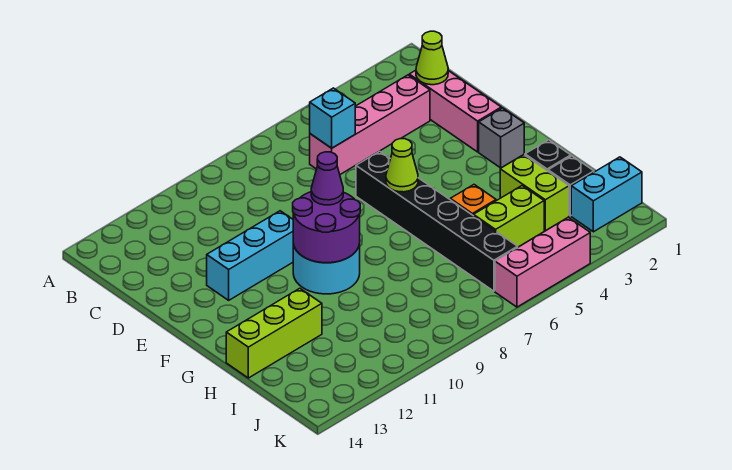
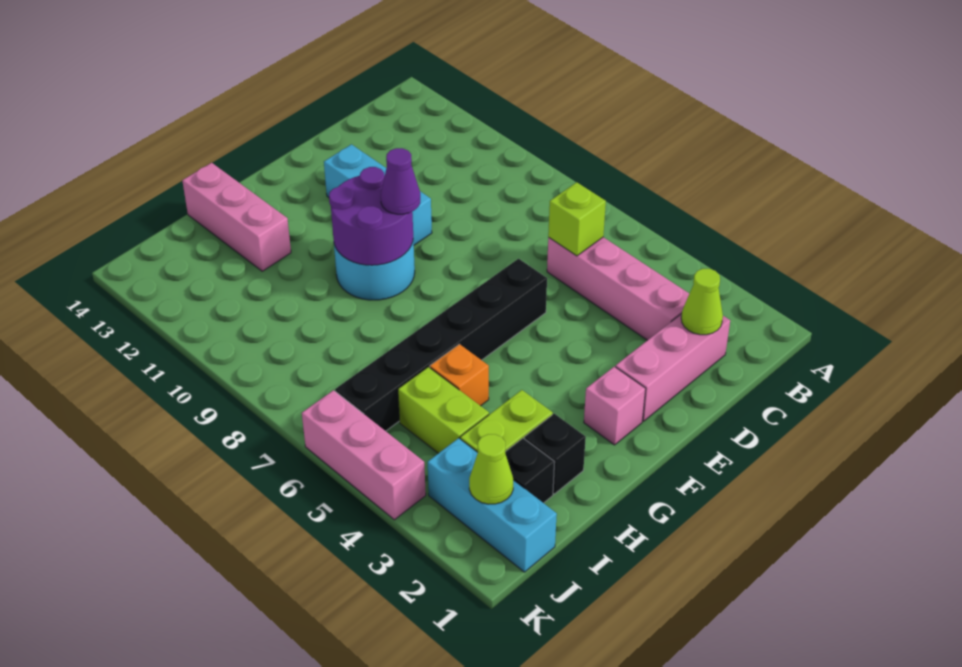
cyan 1x1 brick [310,88,355,148] -> lime 1x1 brick [548,182,606,256]
grey 1x1 brick [479,108,524,168] -> pink 1x1 brick [584,367,646,445]
lime 1x1 cone [386,139,418,192] -> lime 1x1 cone moved to [469,434,513,504]
lime 1x3 brick [226,288,322,378] -> pink 1x3 brick [182,163,291,271]
cyan 1x2 brick [571,157,642,232] -> cyan 1x3 brick [428,438,557,572]

